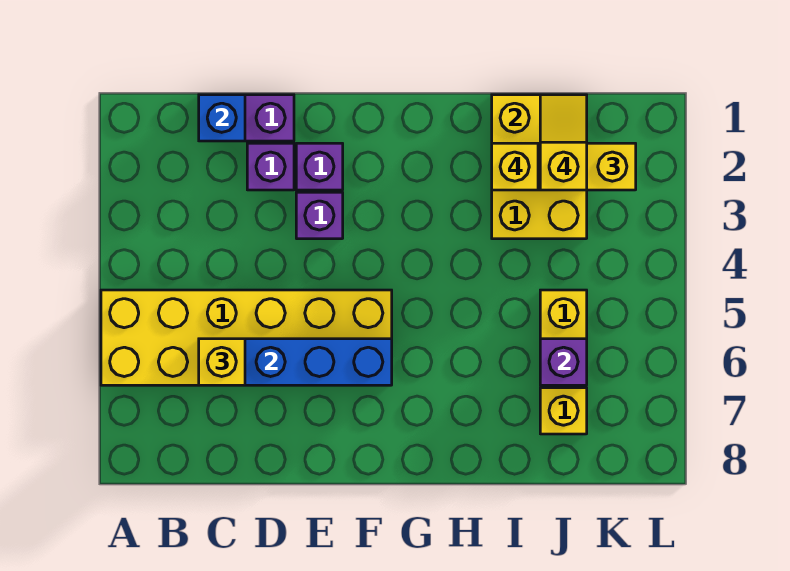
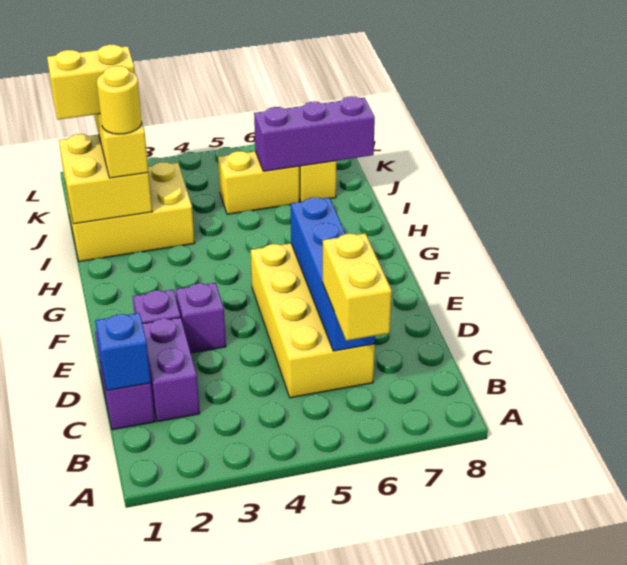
yellow 2x6 brick [101,290,392,385] -> yellow 2x4 brick [251,243,375,398]
yellow 1x1 brick [199,339,245,385] -> yellow 1x2 brick [323,233,392,341]
purple 1x1 brick [247,143,294,190] -> purple 1x2 brick [142,317,200,422]
yellow 1x1 brick [492,143,538,190] -> yellow 1x1 round brick [97,66,142,134]
yellow 1x2 slope [540,95,587,190] -> yellow 1x2 brick [47,45,135,120]
purple 1x1 brick [540,339,587,385] -> purple 1x3 brick [254,97,375,171]

